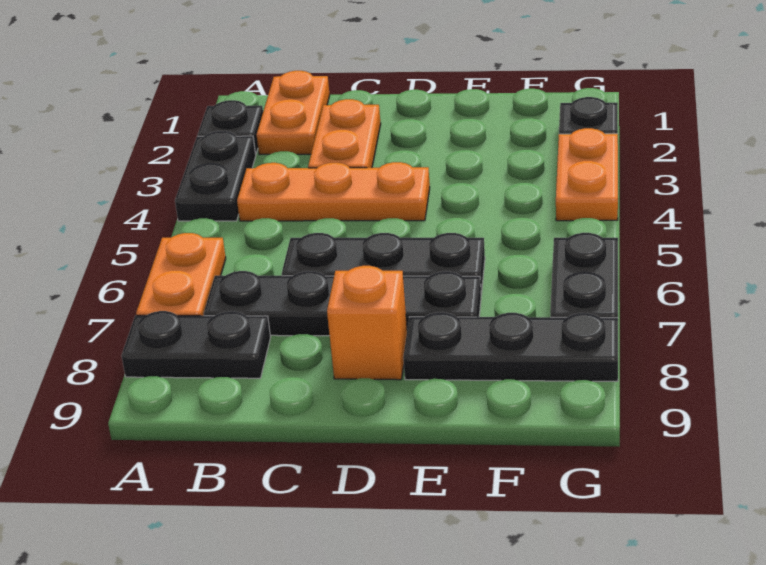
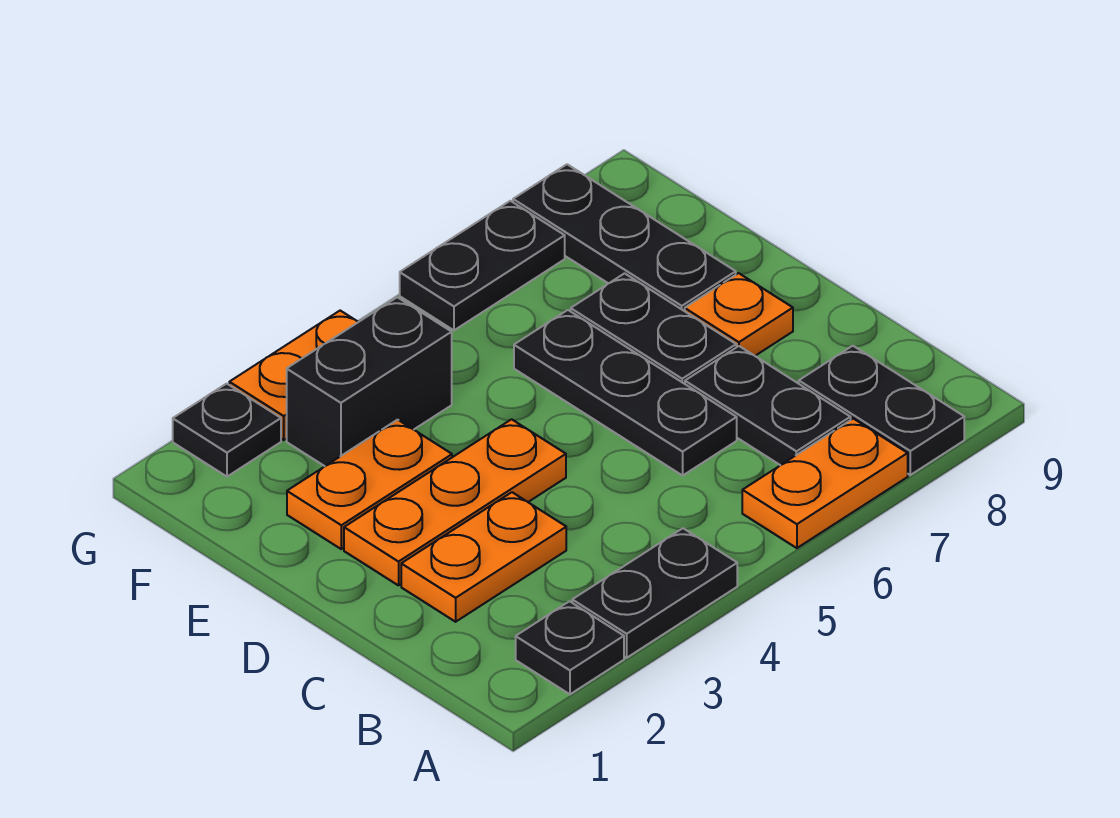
orange 1x2 plate [257,71,330,155] -> orange 1x2 plate moved to [287,420,452,549]
orange 1x3 plate [237,162,430,221] -> orange 1x3 plate turned to [344,419,566,585]
orange 1x1 brick [327,266,407,380] -> orange 1x1 plate [685,273,793,356]
none -> black 1x2 brick [287,297,452,466]

